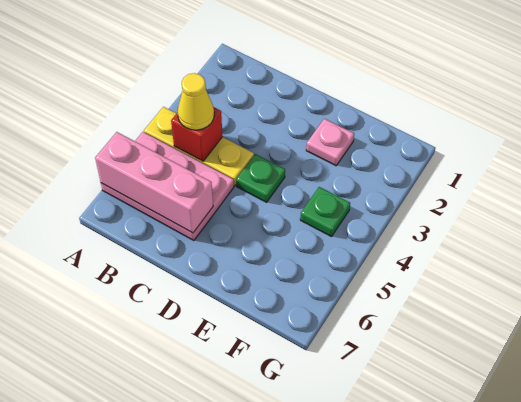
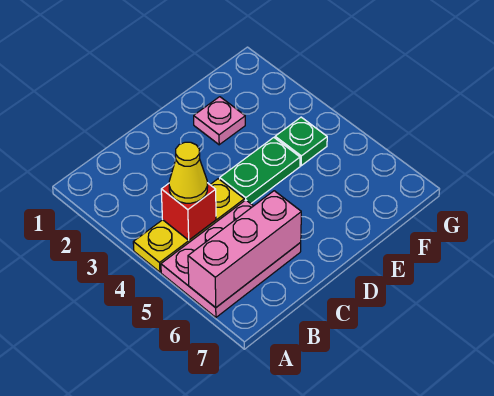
green 1x1 plate [236,154,285,202] -> green 1x2 plate [220,138,300,204]

